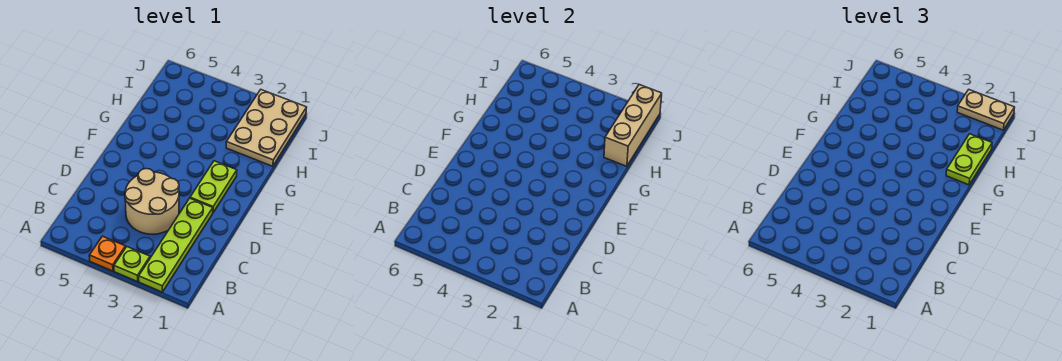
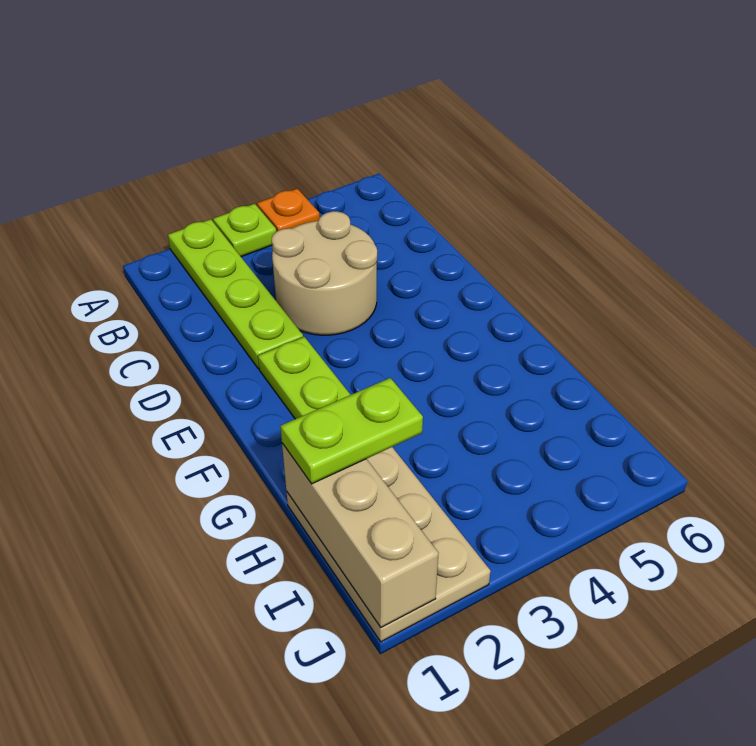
lime 1x2 plate [946,134,992,185] -> lime 1x2 plate turned to [280,378,423,484]
tan 1x2 plate [957,90,1015,130] -> none

